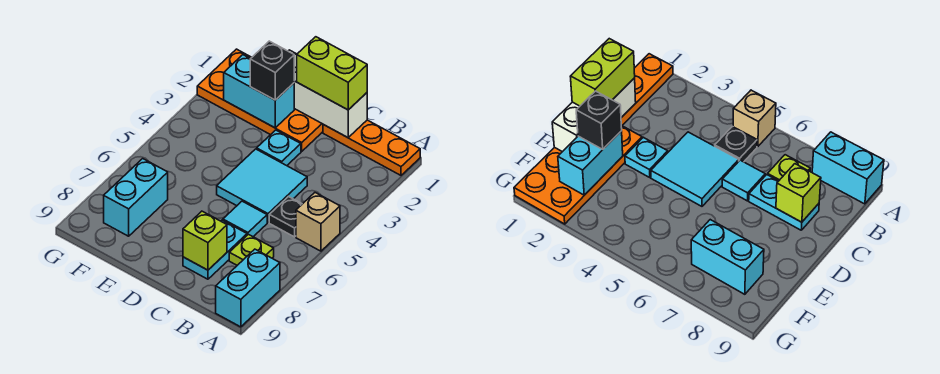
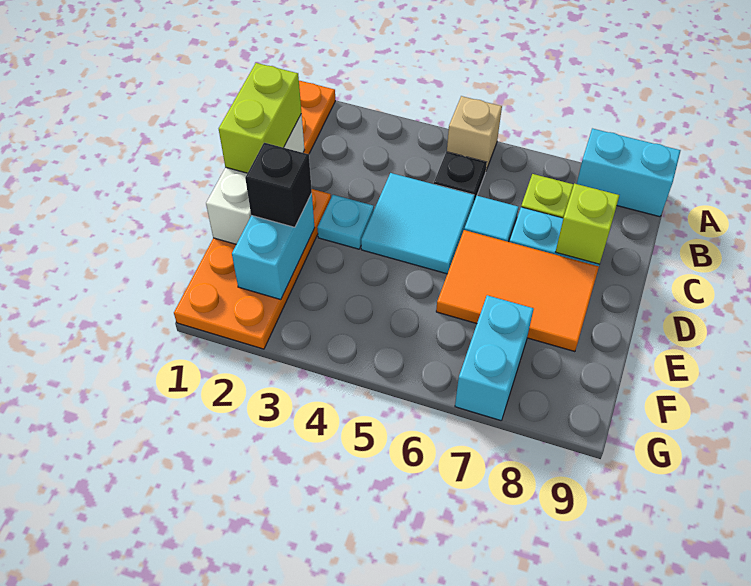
none -> orange 2x3 tile [436,230,599,352]
cyan 1x2 brick [104,159,168,236] -> cyan 1x2 brick turned to [455,295,533,421]

